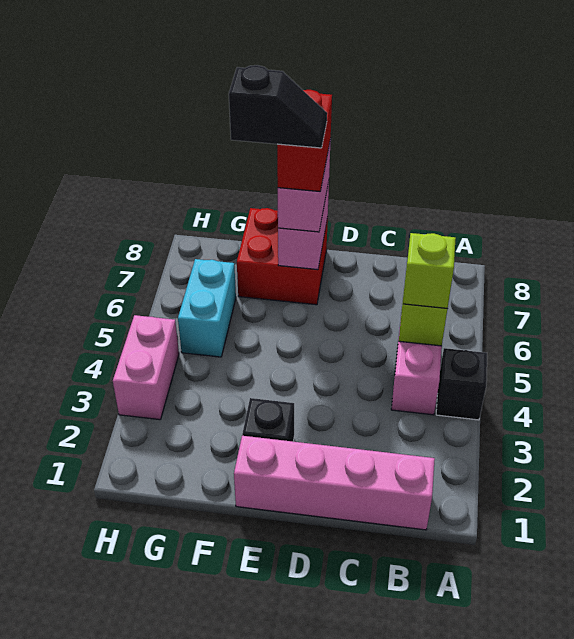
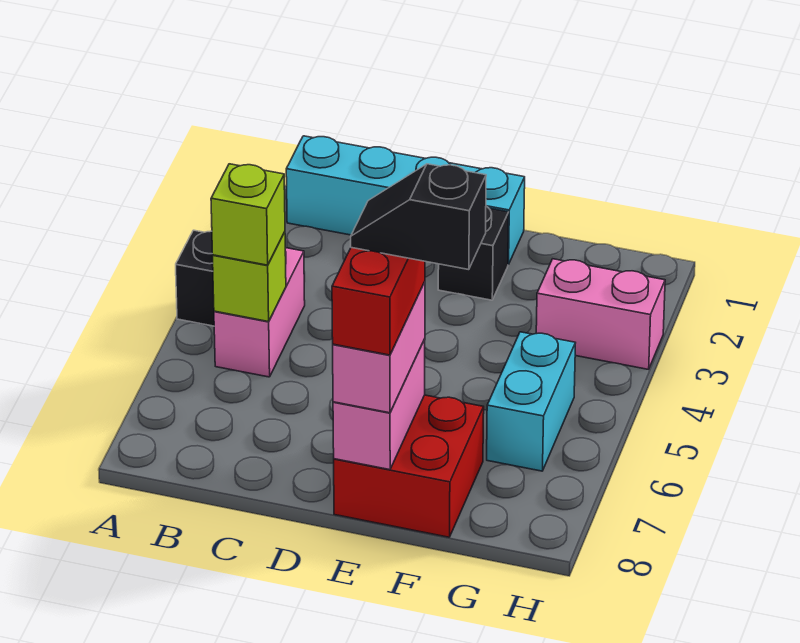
pink 1x4 brick [234,436,435,530] -> cyan 1x4 brick [286,136,525,265]
pink 1x2 brick [113,315,179,420] -> pink 1x2 brick turned to [536,259,665,369]

